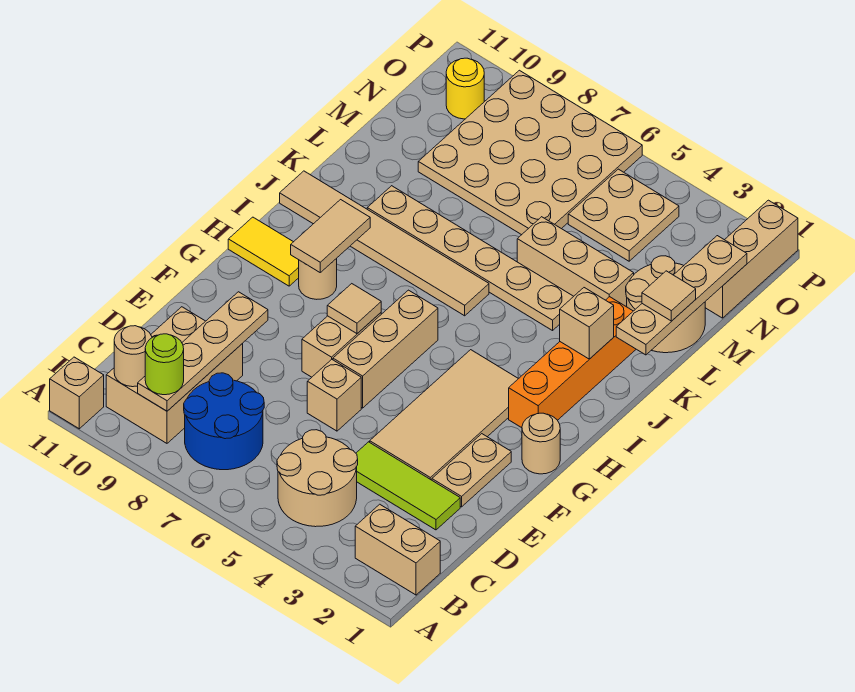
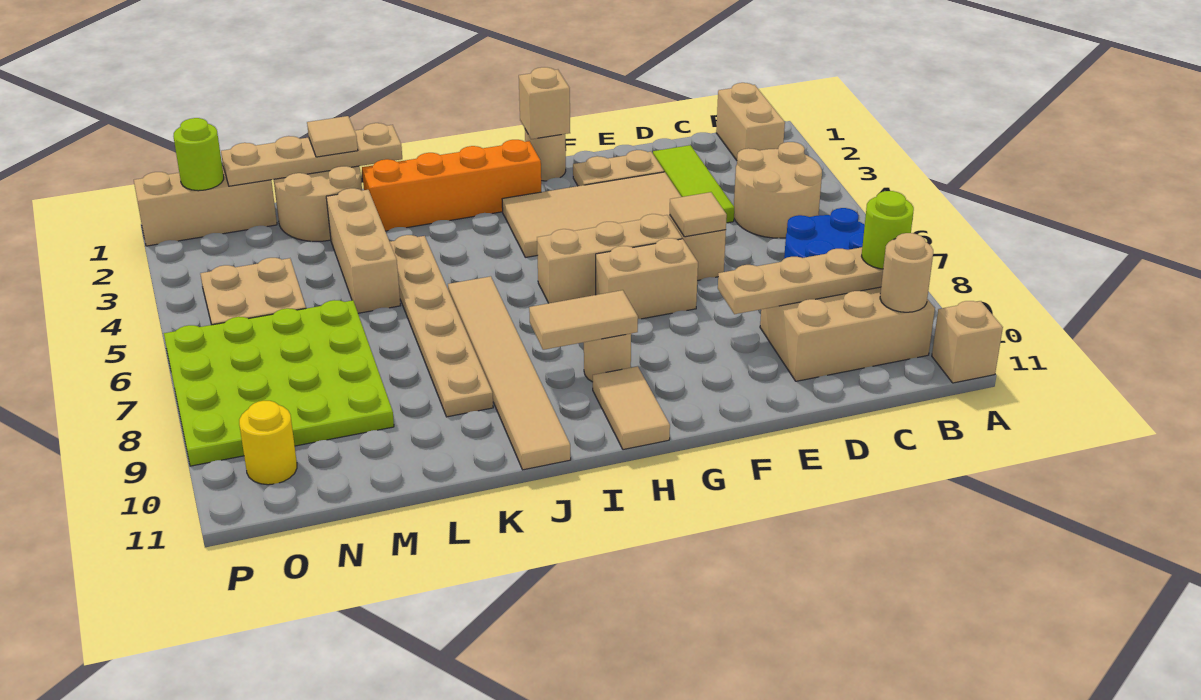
tan 1x1 tile [327,284,381,334] -> tan 1x1 tile moved to [670,192,727,237]
yellow 1x2 tile [228,217,299,286] -> tan 1x2 tile [593,366,670,450]
tan 1x1 brick [560,288,614,359] -> tan 1x1 brick moved to [519,67,570,139]
tan 4x4 plate [418,70,642,235] -> lime 4x4 plate [164,300,394,466]
none -> lime 1x1 round brick [173,118,224,191]

